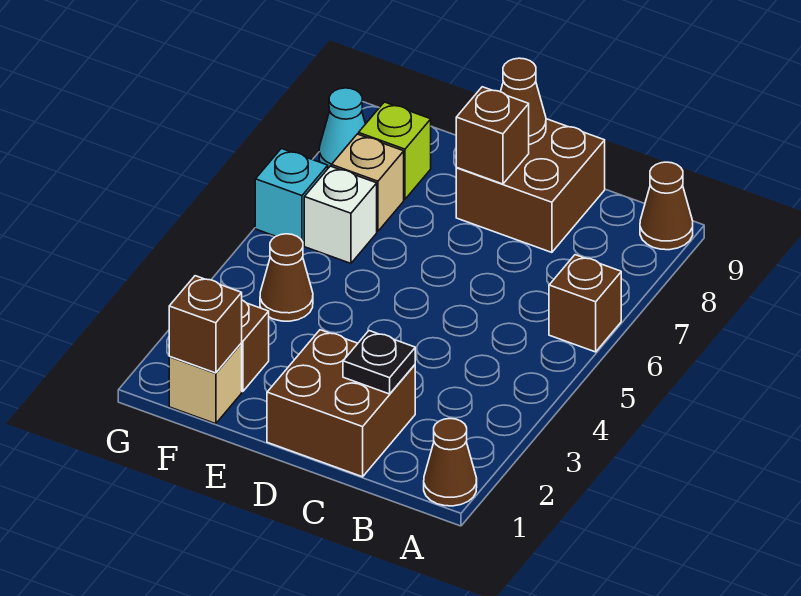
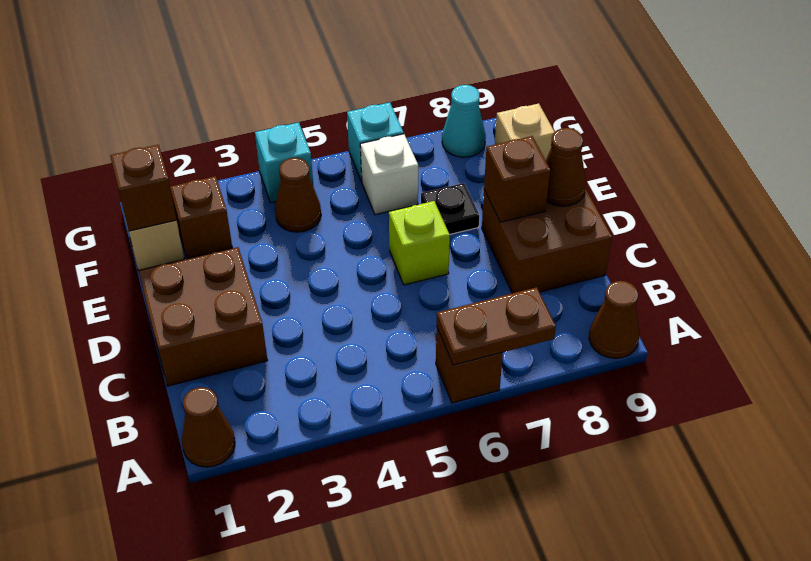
none -> brown 1x2 plate [437,287,556,365]
black 1x1 plate [343,331,415,394] -> black 1x1 plate moved to [421,183,479,234]
tan 1x1 brick [331,134,404,231] -> tan 1x1 brick moved to [495,104,554,160]
lime 1x1 brick [359,102,431,199] -> lime 1x1 brick moved to [389,201,450,285]
none -> cyan 1x1 brick [255,122,313,203]

